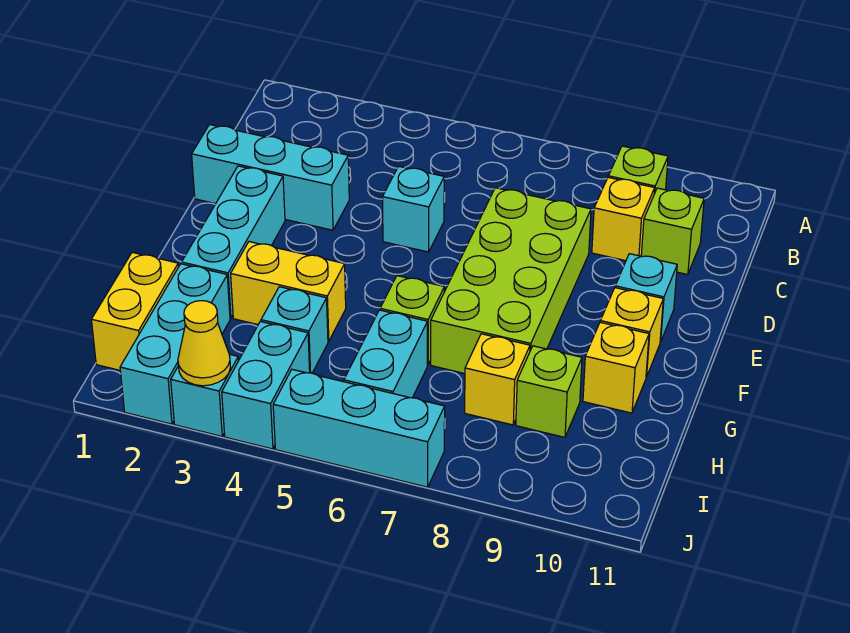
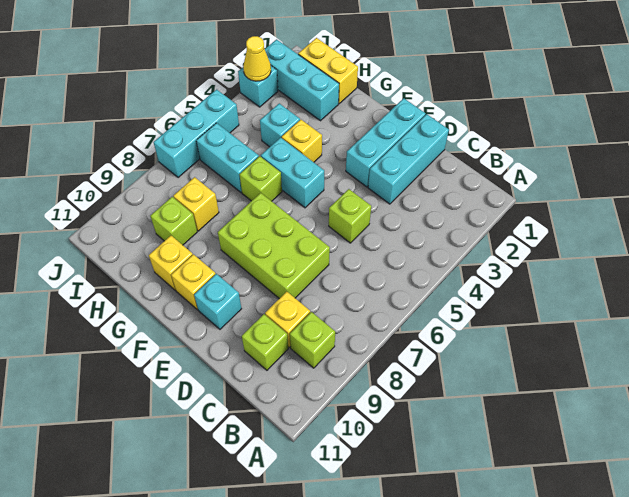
cyan 1x1 brick [382,166,444,252] -> lime 1x1 brick [329,189,371,243]
lime 2x4 brick [431,188,591,374] -> lime 2x3 brick [218,193,330,299]
cyan 1x3 brick [182,166,285,318] -> cyan 1x3 brick turned to [346,98,425,187]
yellow 1x2 brick [231,242,346,341] -> yellow 1x1 brick [282,120,322,162]
cyan 1x2 brick [222,321,310,449] -> cyan 1x2 brick moved to [261,138,324,208]

